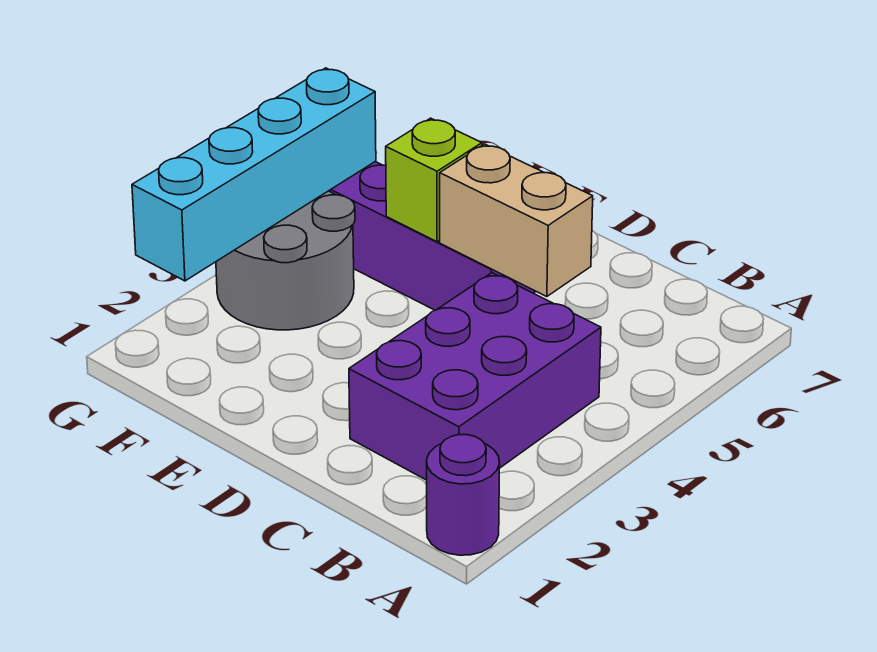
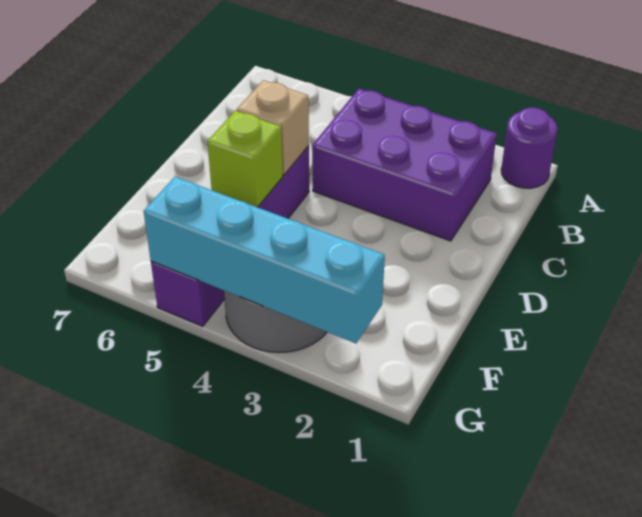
tan 1x2 brick [440,144,593,297] -> tan 1x1 brick [237,80,309,175]

